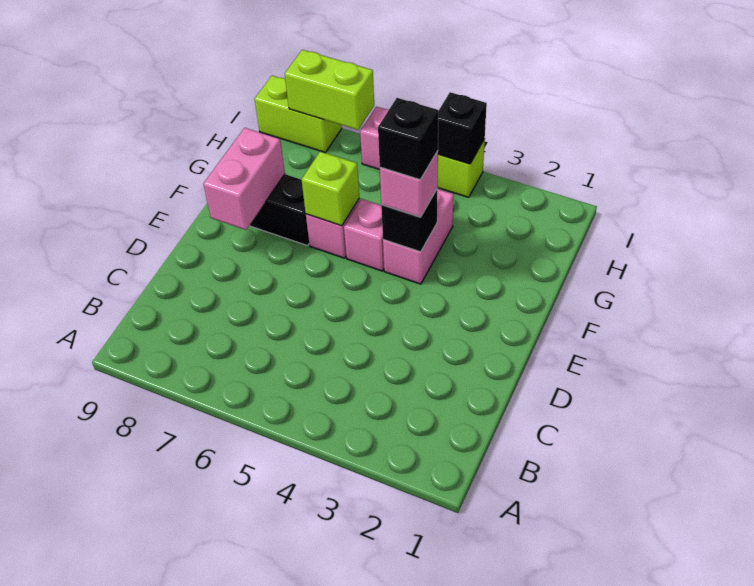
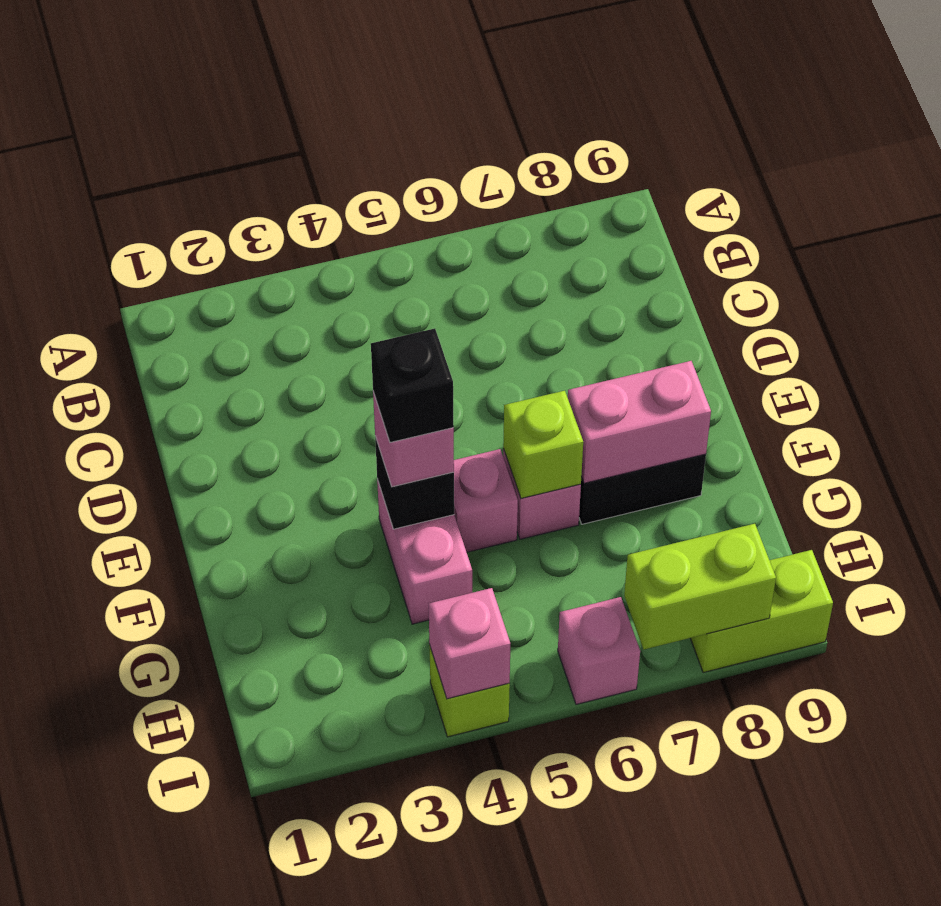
pink 1x2 brick [203,128,285,230] -> pink 1x2 brick turned to [568,361,711,483]
black 1x1 brick [438,92,487,164] -> pink 1x1 brick [429,588,510,699]

